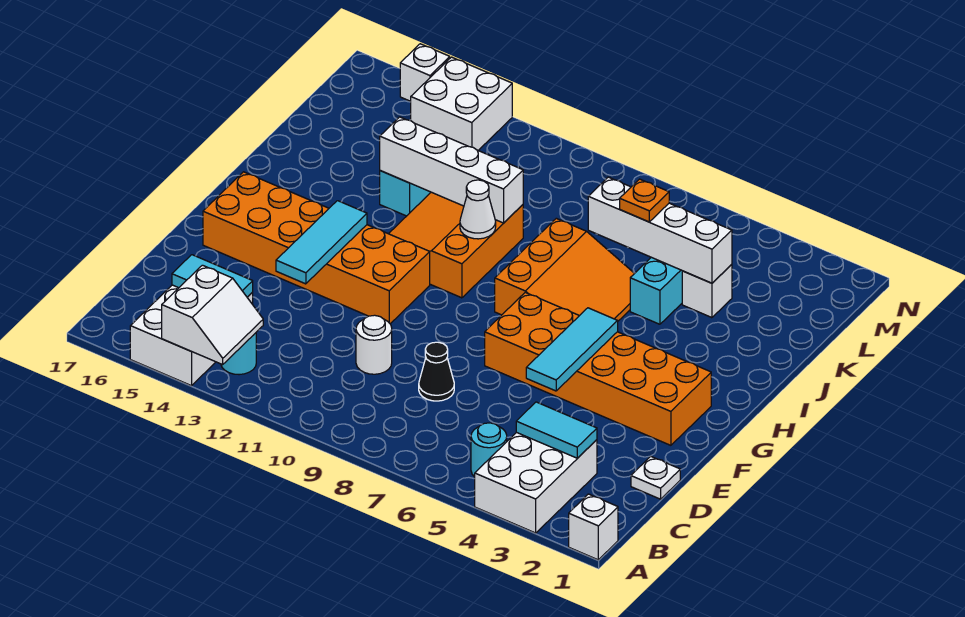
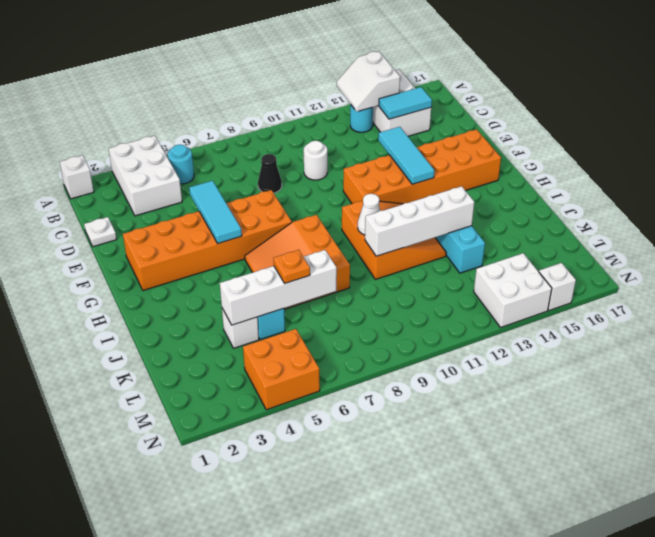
cyan 1x2 tile [516,402,597,458] -> none
none -> orange 2x2 brick [243,329,320,410]

